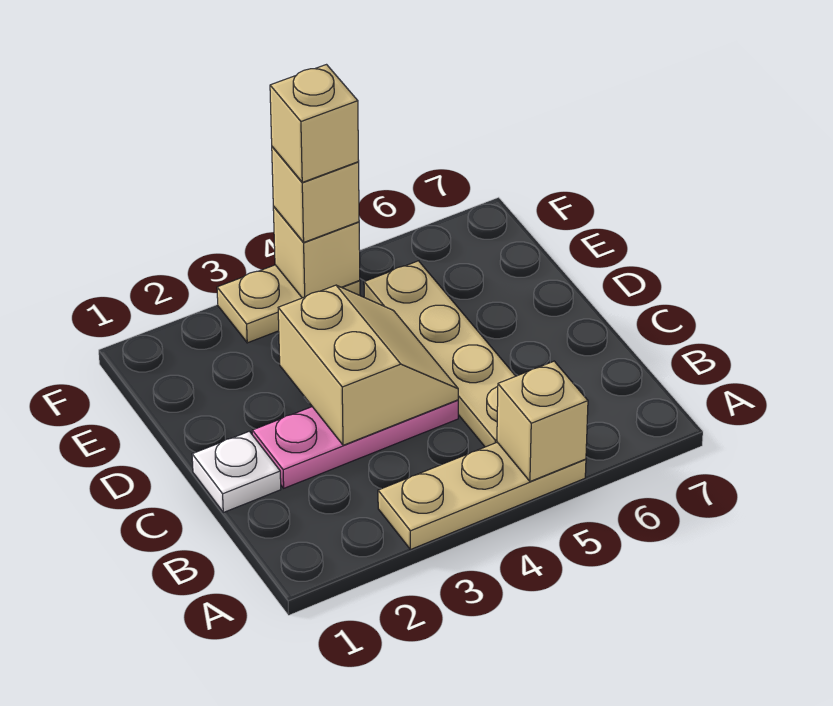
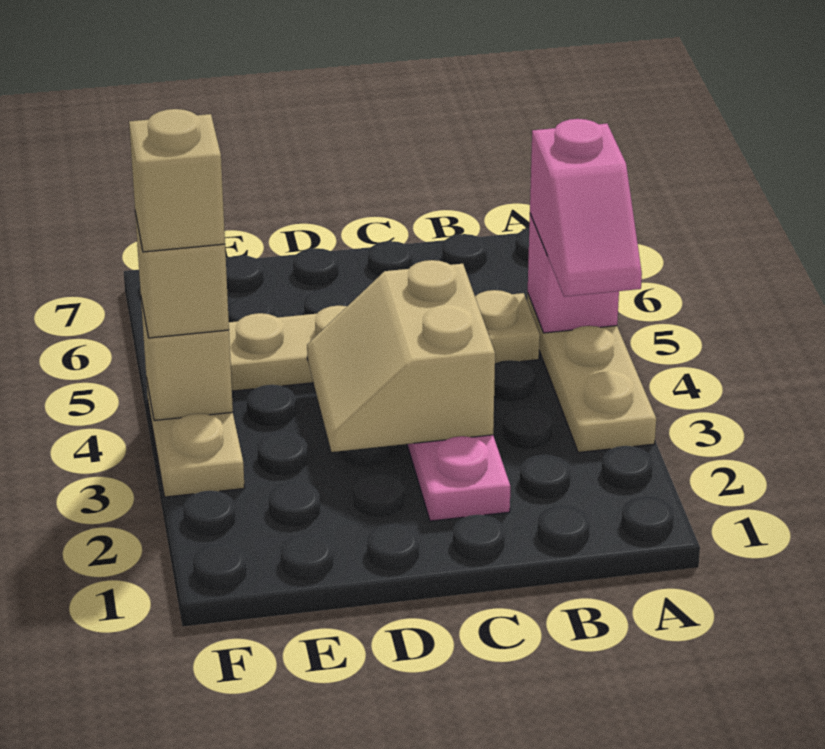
none -> pink 1x2 slope [530,119,642,297]
tan 1x1 brick [497,361,588,482] -> pink 1x1 brick [528,214,619,333]
white 1x1 plate [192,431,281,512] -> none
tan 2x2 slope [278,285,458,445] -> tan 2x2 slope turned to [307,260,495,452]

